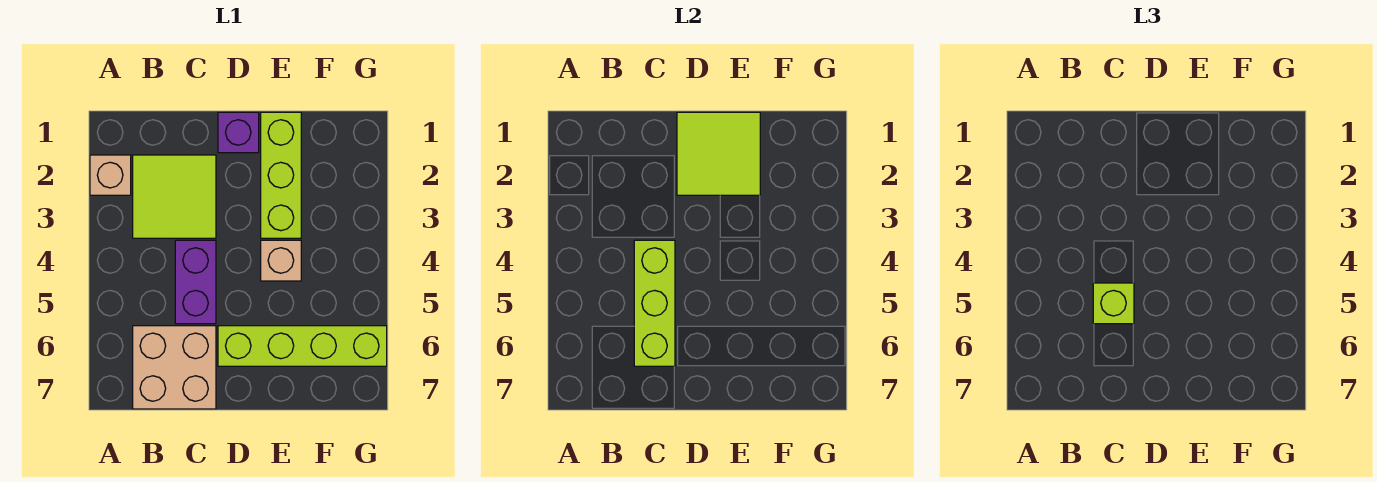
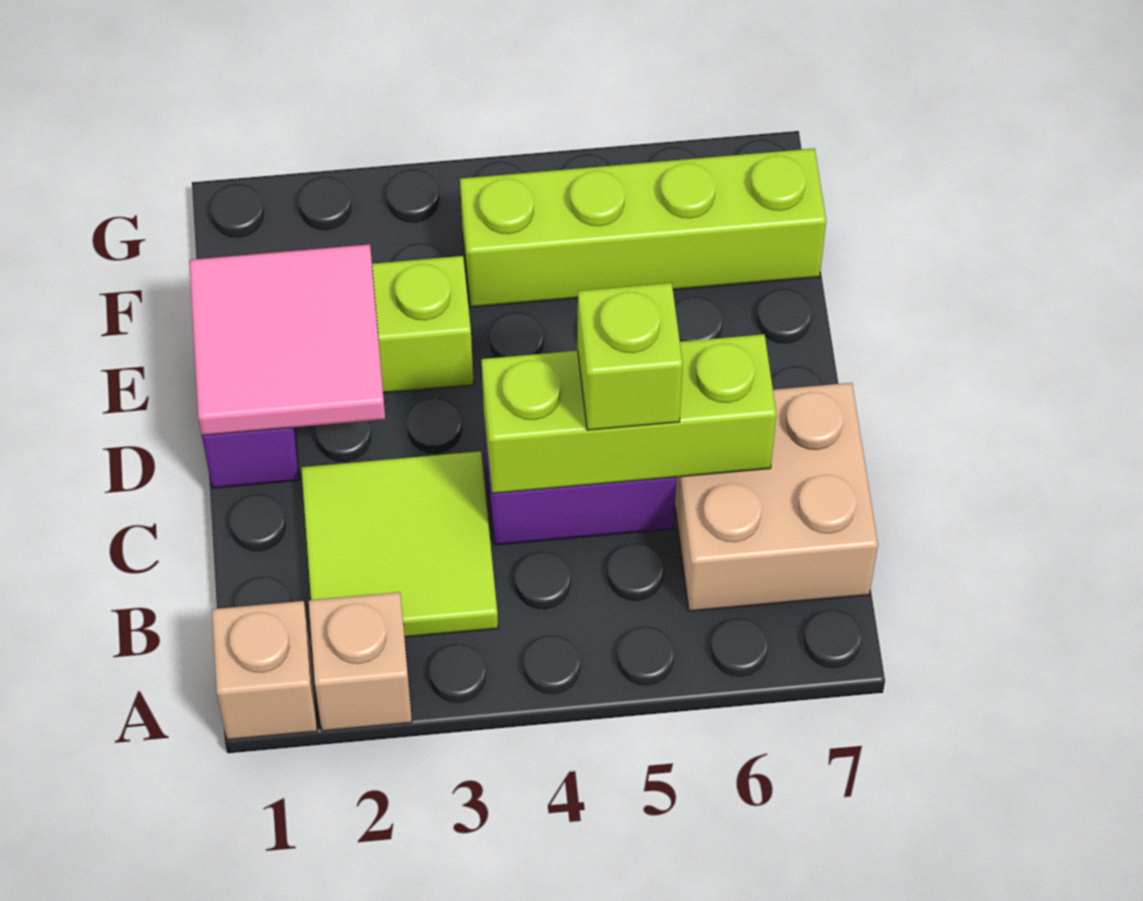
lime 2x2 tile [677,112,760,195] -> pink 2x2 tile [189,244,385,435]
lime 1x4 brick [218,326,387,366] -> lime 1x4 brick turned to [460,148,826,307]
tan 1x1 brick [261,240,301,281] -> tan 1x1 brick moved to [212,601,317,740]

